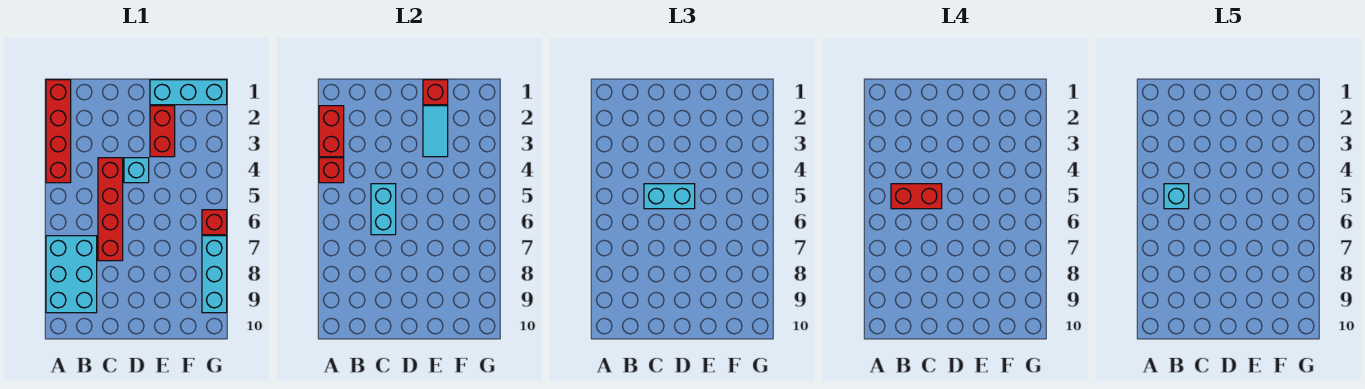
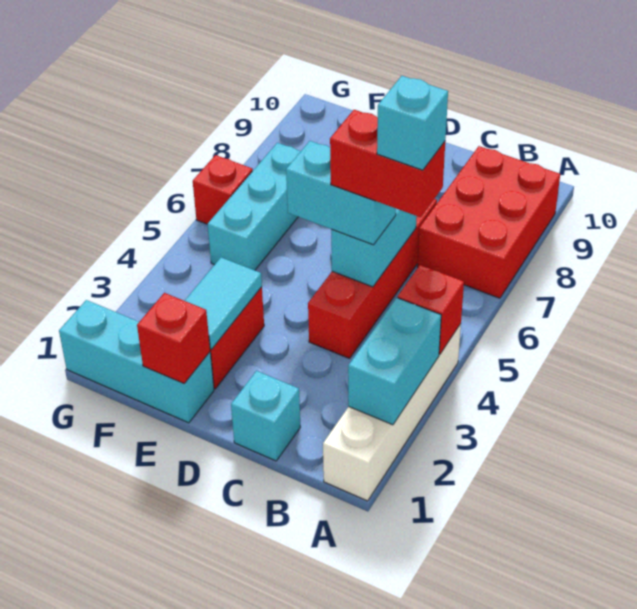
red 1x4 brick [46,80,71,183] -> white 1x4 brick [323,324,461,501]
red 1x2 brick [319,106,344,157] -> cyan 1x2 brick [348,298,441,425]
cyan 2x3 brick [46,236,97,313] -> red 2x3 brick [417,146,560,298]
cyan 1x1 brick [124,158,149,183] -> cyan 1x1 brick moved to [231,371,300,461]
cyan 1x3 brick [202,236,227,313] -> cyan 1x3 brick moved to [208,143,301,270]

